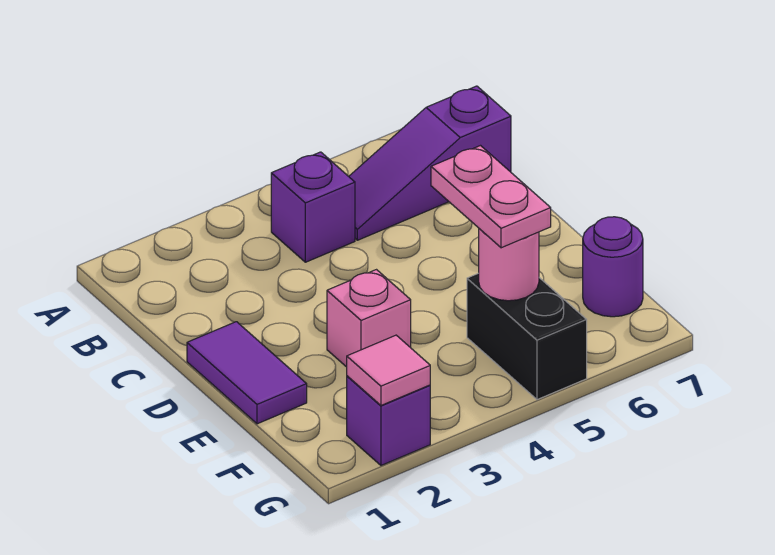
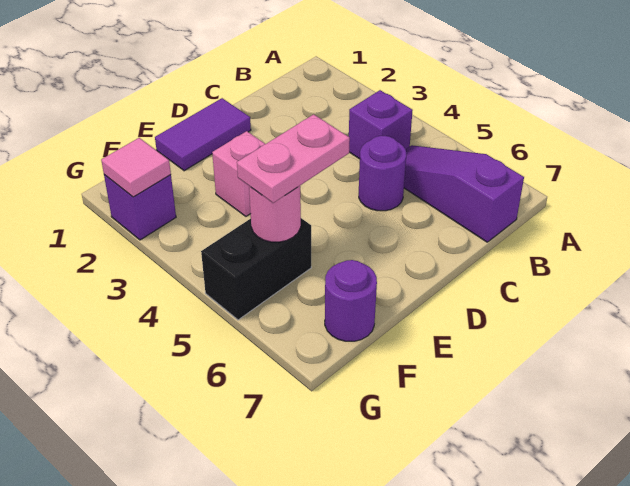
none -> purple 1x1 round brick [359,136,406,211]

